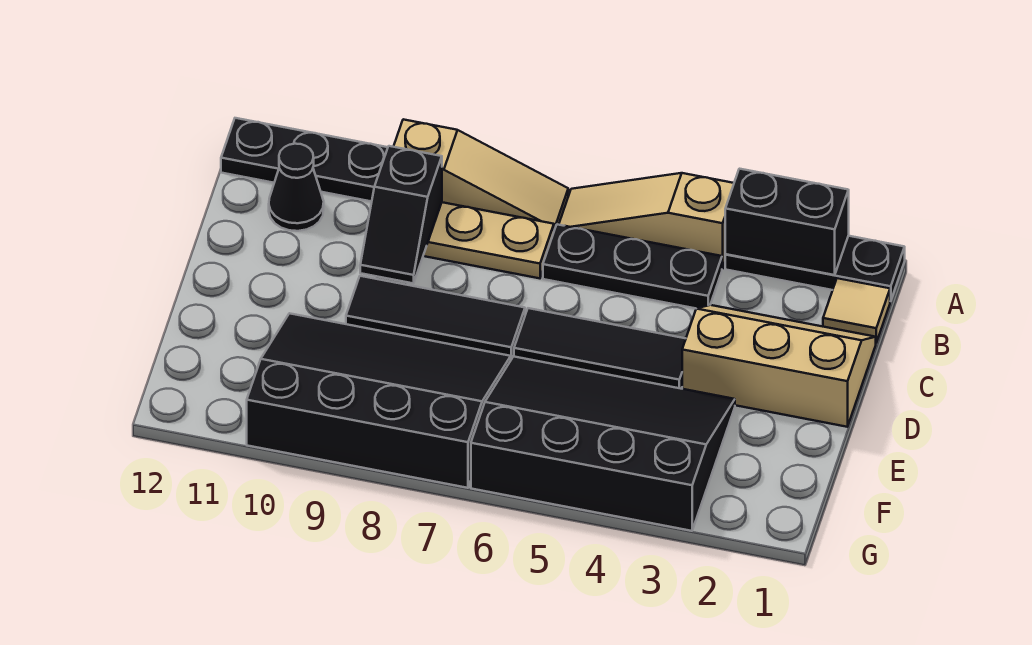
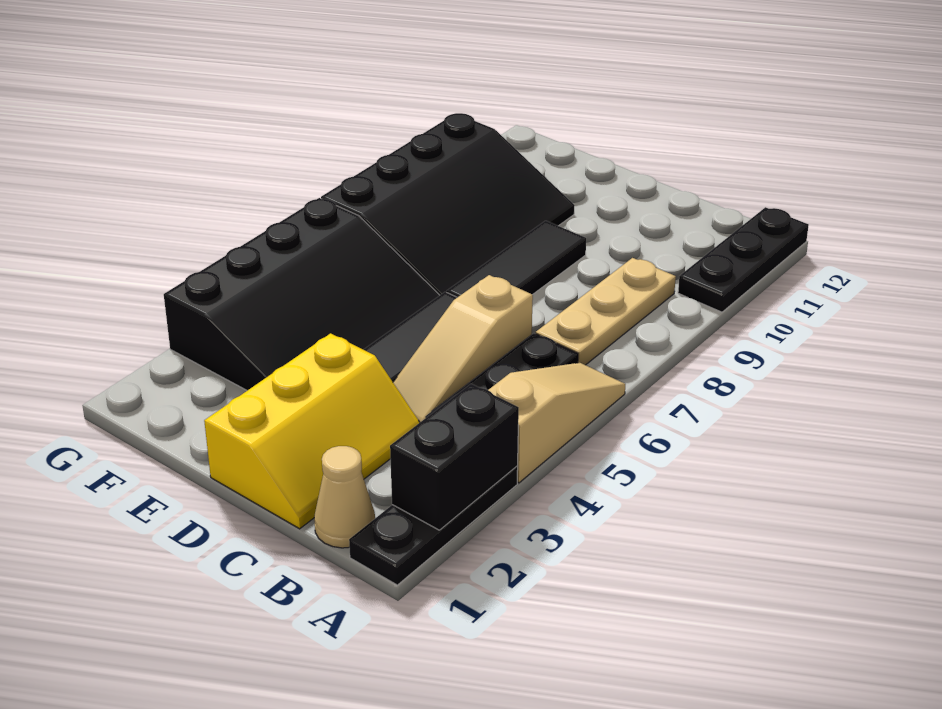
tan 1x3 slope [394,119,568,230] -> tan 1x3 slope moved to [393,275,533,422]
tan 1x1 tile [823,278,890,343] -> tan 1x1 cone [314,446,375,548]
black 1x2 slope [360,146,442,283] -> none
black 1x1 cone [269,144,324,231] -> none
tan 2x3 slope [682,305,876,427] -> yellow 2x3 slope [204,333,420,529]

